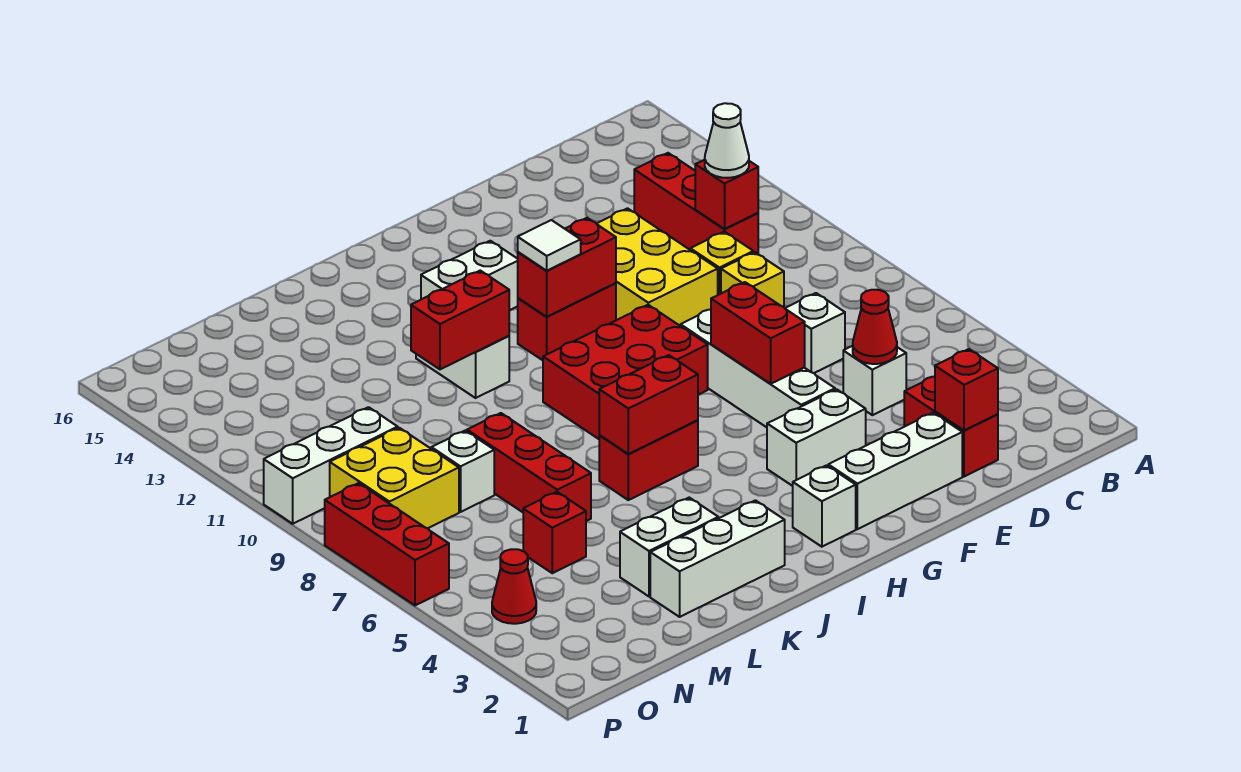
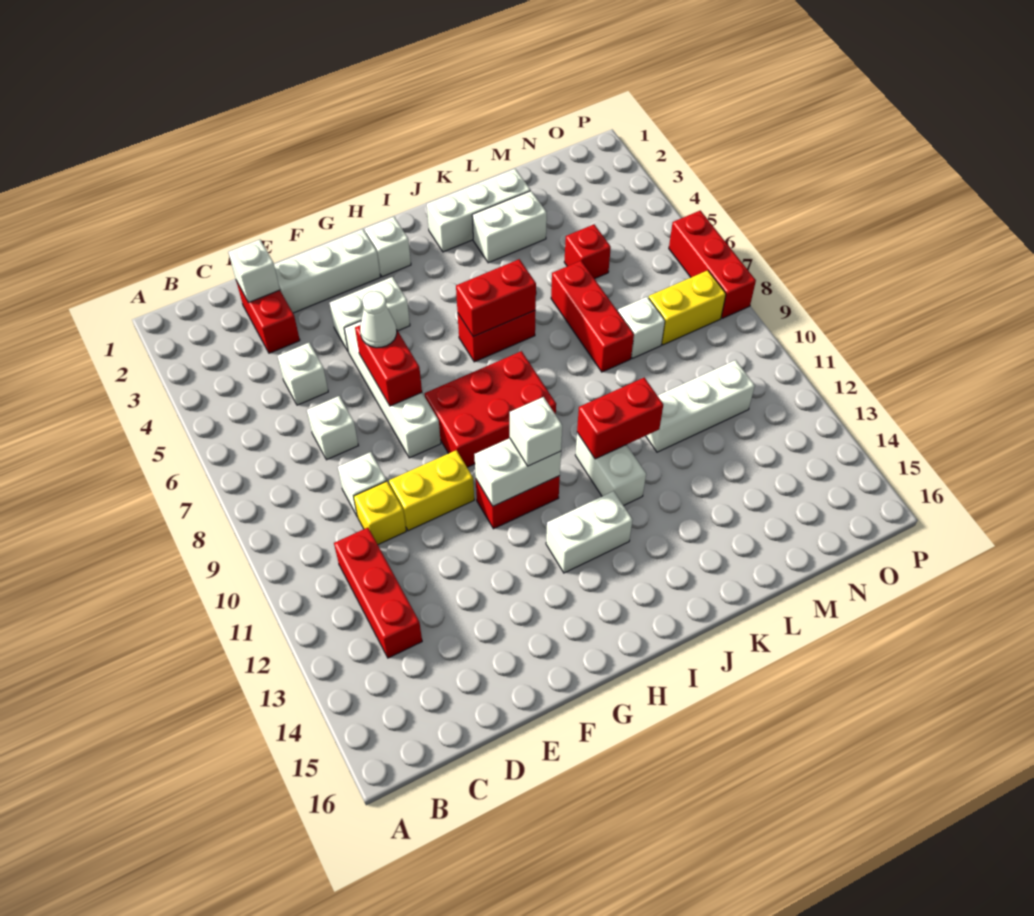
red 1x1 brick [695,160,758,229] -> none
white 1x1 cone [705,103,749,178] -> white 1x1 cone moved to [360,291,397,348]
red 1x1 brick [935,349,998,430] -> white 1x1 brick [228,240,280,303]
red 1x1 cone [853,290,897,364] -> none
yellow 1x1 brick [721,252,784,307] -> white 1x1 brick [338,452,387,517]
yellow 2x3 brick [597,208,718,326] -> yellow 1x2 brick [389,450,474,531]
red 1x2 brick [518,218,616,317] -> white 1x2 brick [474,438,561,506]
white 1x1 tile [518,220,581,271] -> white 1x1 brick [510,397,562,466]
yellow 2x2 brick [330,428,459,528] -> yellow 1x2 brick [649,270,726,345]
white 1x3 brick [264,407,398,524] -> white 1x3 brick moved to [646,360,755,452]
red 1x1 cone [492,549,536,624] -> none

